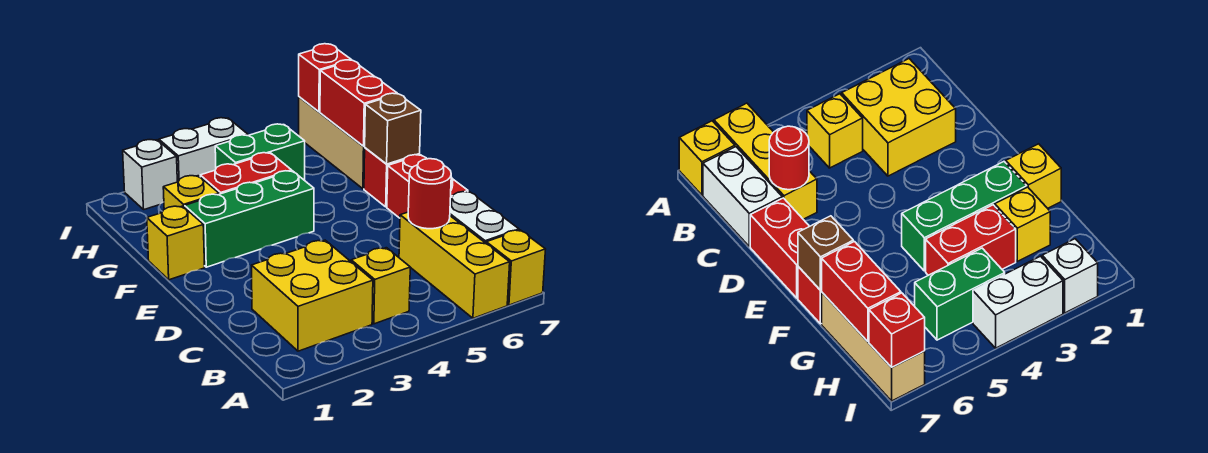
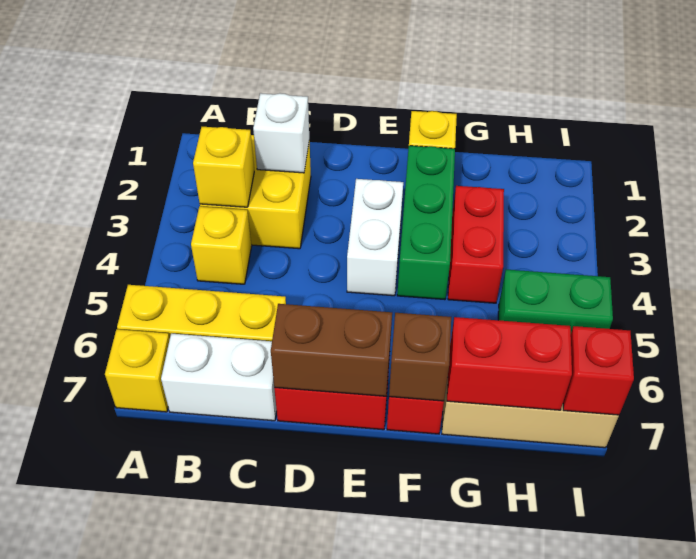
red 1x1 round brick [408,159,451,229] -> none
none -> brown 1x2 brick [271,304,392,396]
yellow 1x1 brick [163,176,219,209] -> yellow 1x1 brick moved to [193,127,254,207]
green 1x2 brick [215,124,305,180] -> green 1x2 brick turned to [498,270,613,332]
white 1x1 brick [123,140,177,209] -> white 1x1 brick moved to [253,93,309,173]
white 1x2 brick [159,118,248,182] -> white 1x2 brick moved to [347,179,403,296]

